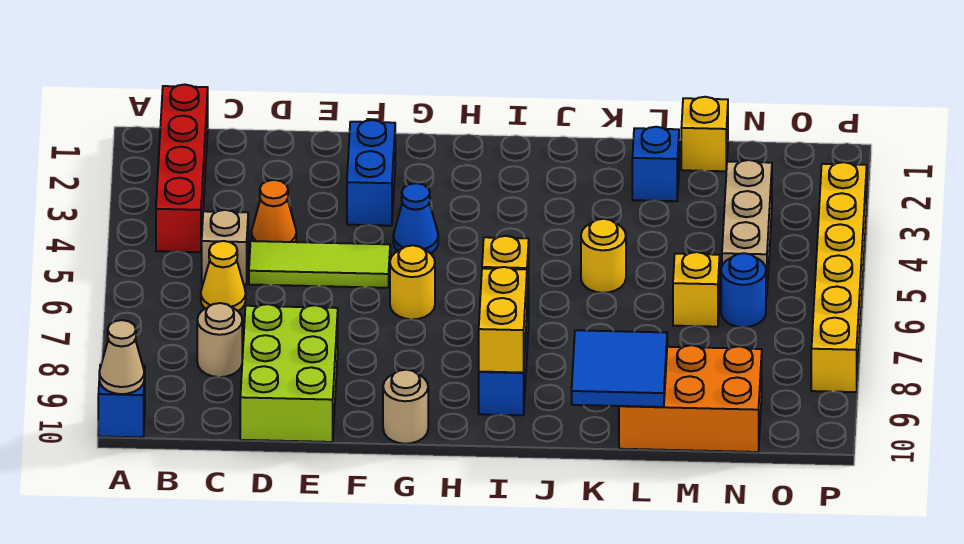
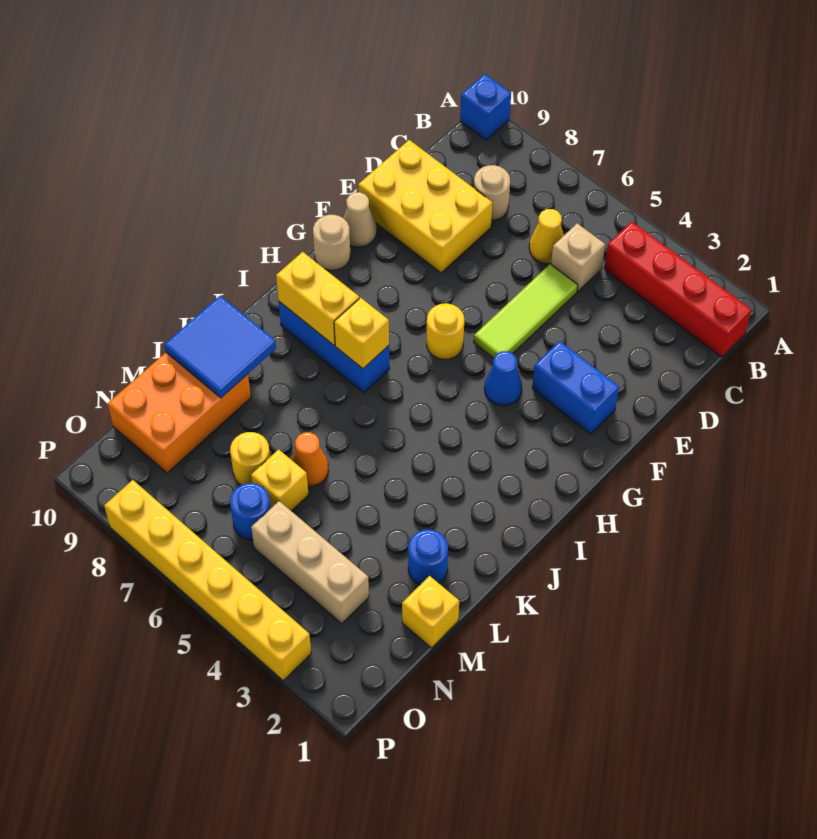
tan 1x1 cone [99,320,144,394] -> tan 1x1 cone moved to [344,192,377,247]
orange 1x1 cone [251,180,296,242] -> orange 1x1 cone moved to [292,432,328,487]
lime 2x3 brick [240,304,338,442] -> yellow 2x3 brick [358,140,492,273]
yellow 1x1 round brick [581,219,626,293] -> yellow 1x1 round brick moved to [230,432,270,485]
blue 1x1 brick [632,127,679,201] -> blue 1x1 round brick [408,530,448,585]

